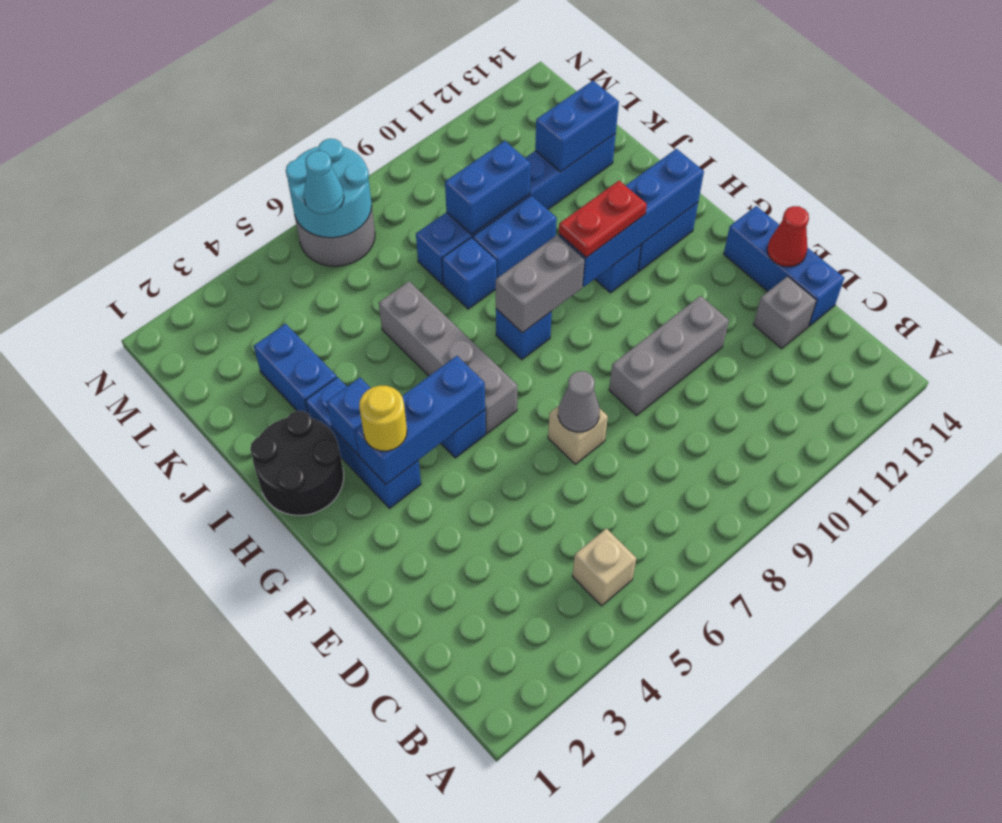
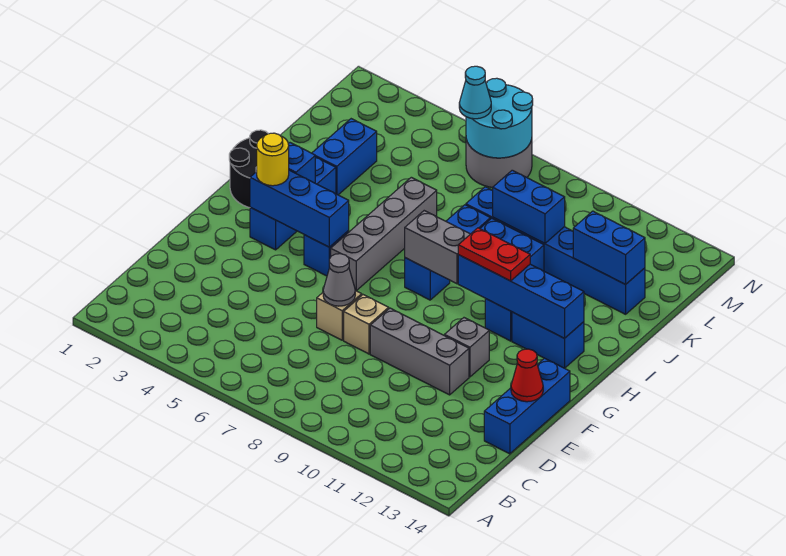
tan 1x1 brick [572,528,636,606] -> tan 1x1 brick moved to [344,295,389,354]
grey 1x1 brick [754,276,817,349] -> grey 1x1 brick moved to [445,318,489,377]

